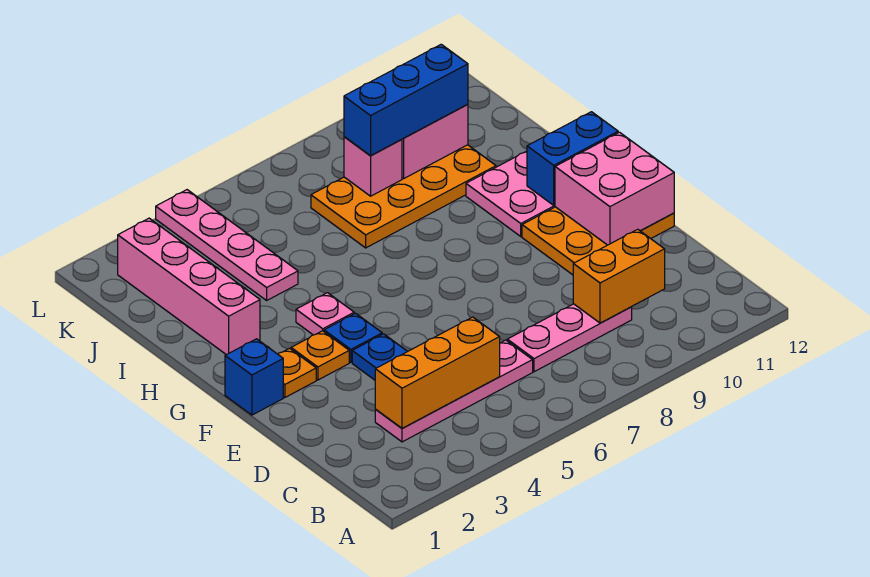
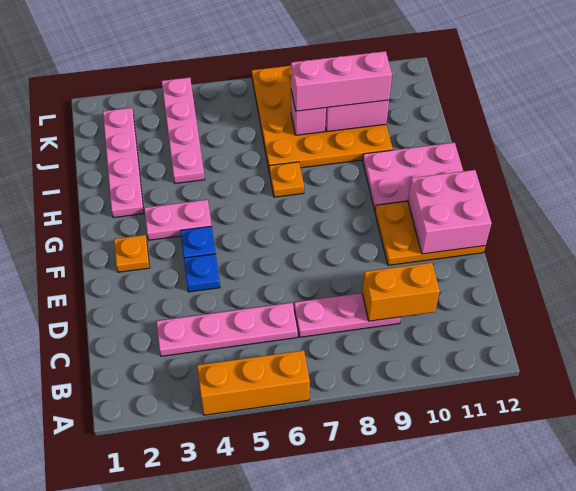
orange 1x3 brick [375,317,500,428] -> orange 1x3 brick moved to [197,350,310,415]
blue 1x1 brick [225,339,283,415] -> none
orange 1x1 plate [291,331,349,380] -> orange 1x1 plate moved to [269,162,304,197]
pink 1x1 plate [296,293,354,335] -> pink 1x2 plate [144,200,212,240]
blue 1x2 brick [527,112,618,205] -> none
pink 1x4 brick [118,218,260,355] -> pink 1x4 plate [103,108,144,218]
orange 2x4 plate [311,145,496,248] -> orange 4x4 plate [252,66,393,168]
blue 1x3 brick [344,44,468,156] -> pink 1x3 brick [291,51,392,111]

